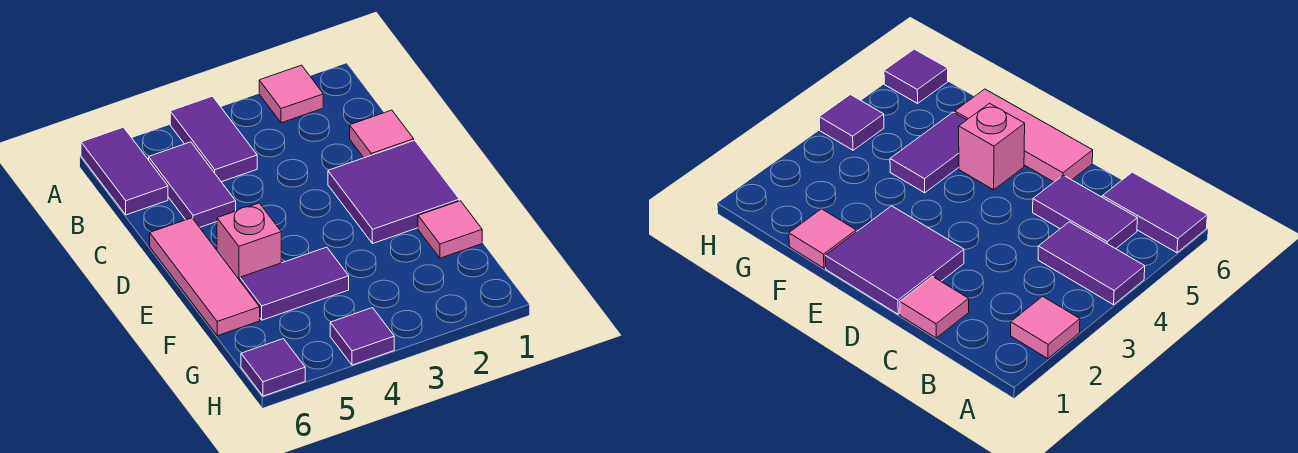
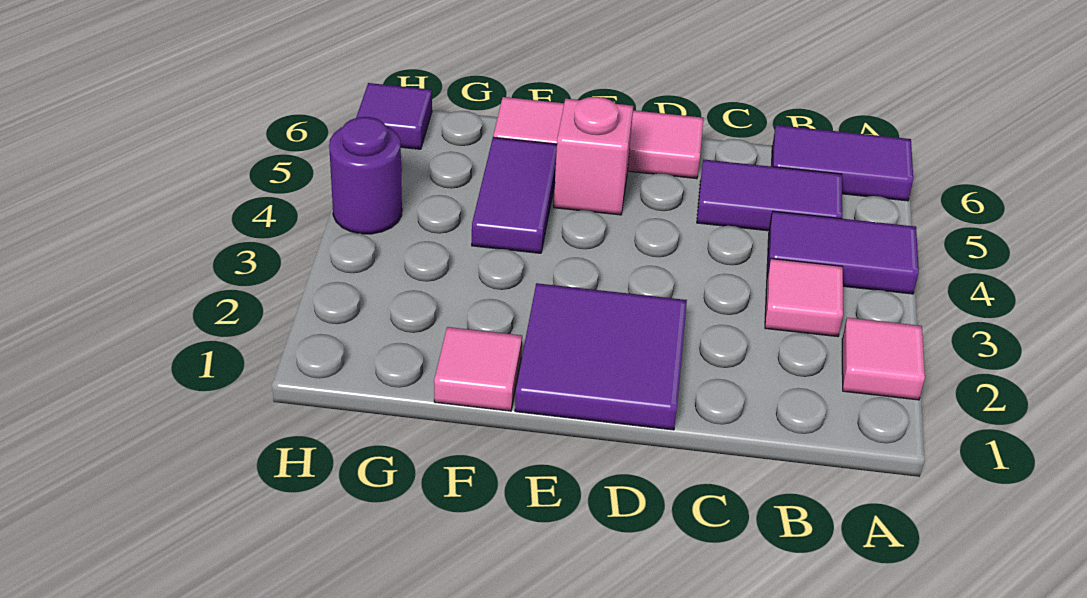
pink 1x1 tile [350,110,414,158] -> pink 1x1 tile moved to [765,259,843,337]
purple 1x1 tile [330,308,394,365] -> purple 1x1 round brick [329,117,402,234]

